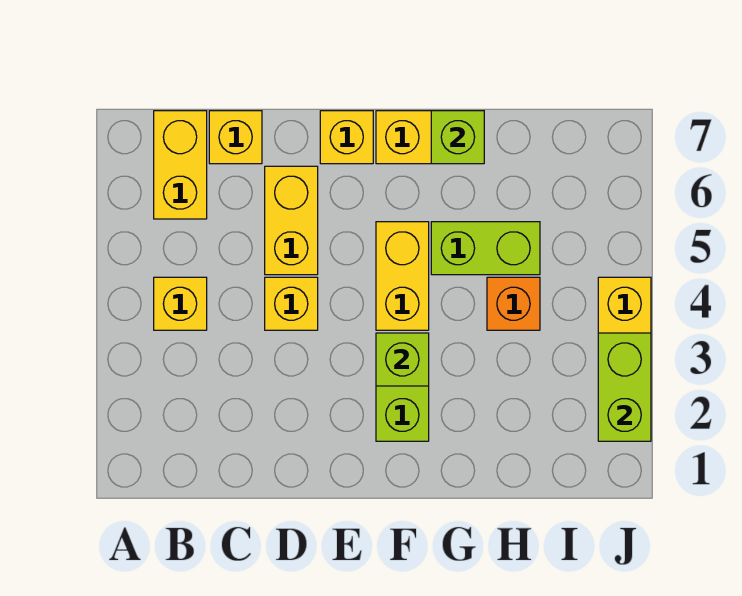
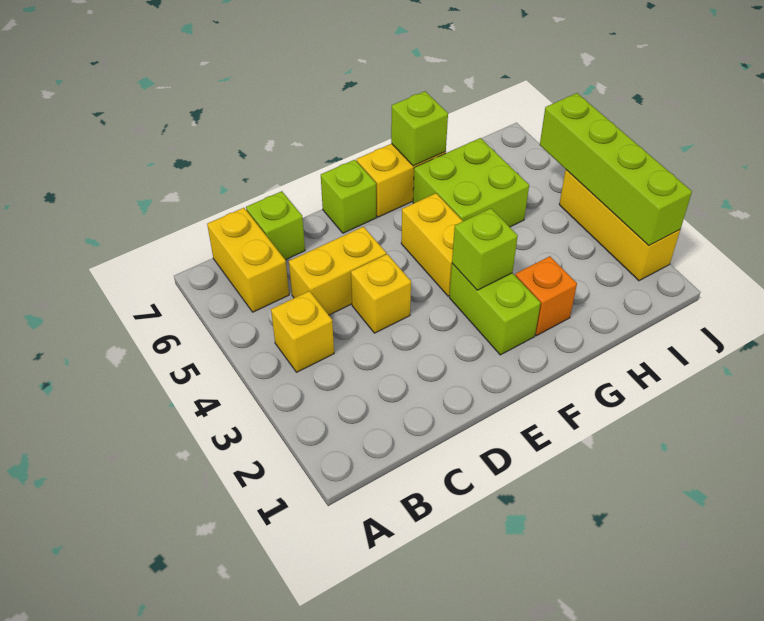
yellow 1x1 brick [209,111,262,164] -> lime 1x1 brick [246,191,305,260]
yellow 1x2 brick [265,166,318,275] -> yellow 1x2 brick turned to [289,227,386,315]
yellow 1x1 brick [320,111,373,164] -> lime 1x1 brick [321,160,376,233]
lime 1x2 brick [431,222,540,275] -> lime 2x2 brick [413,138,529,227]
orange 1x1 brick [487,277,540,330] -> orange 1x1 brick moved to [515,256,577,336]
lime 1x2 brick [598,333,651,441] -> lime 1x4 brick [540,93,692,246]

